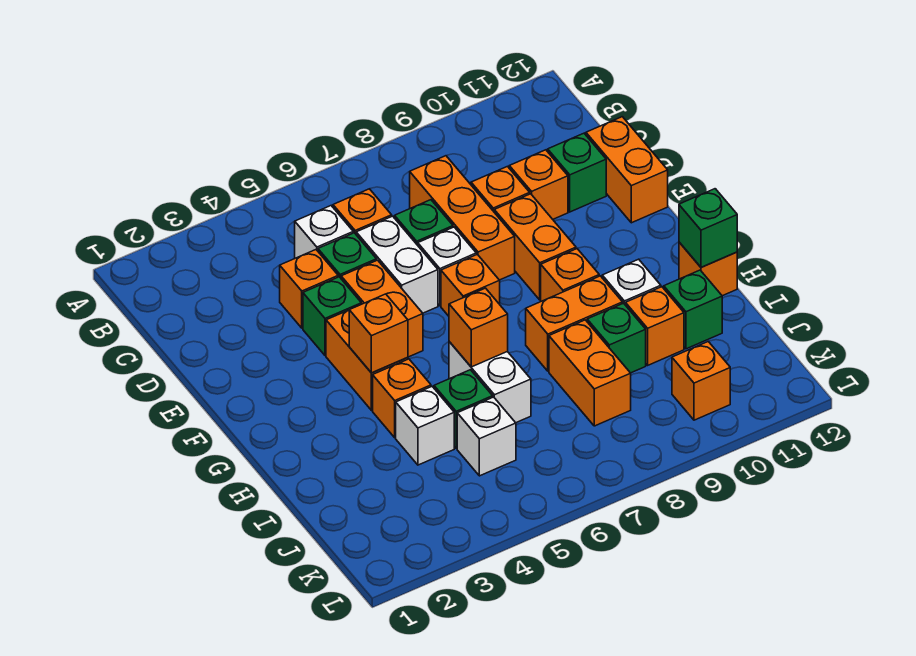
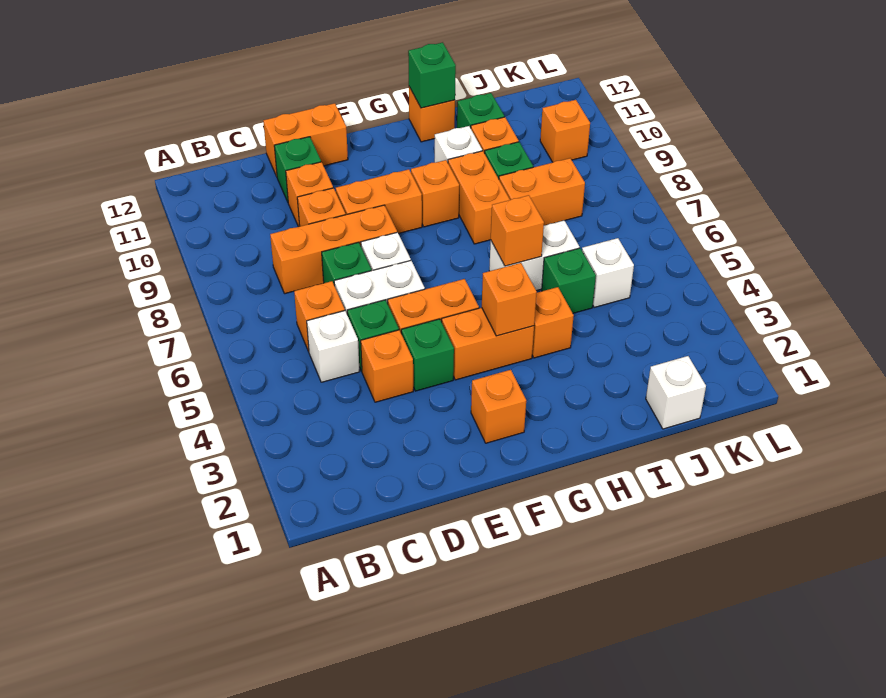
orange 1x1 brick [441,254,500,316] -> orange 1x1 brick moved to [471,370,526,443]
white 1x1 brick [396,387,454,465] -> white 1x1 brick moved to [646,356,706,429]

